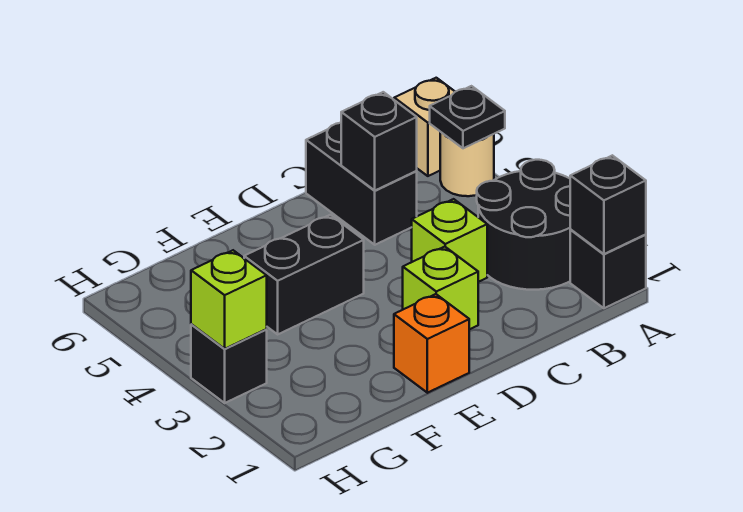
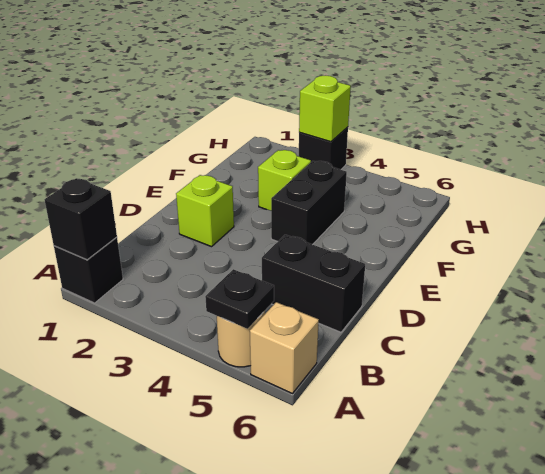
black 2x2 round brick [477,160,571,290] -> none
lime 1x1 brick [412,199,487,282] -> lime 1x1 brick moved to [258,150,311,211]
black 1x1 brick [341,92,417,191] -> none
orange 1x1 brick [394,294,469,393] -> none

